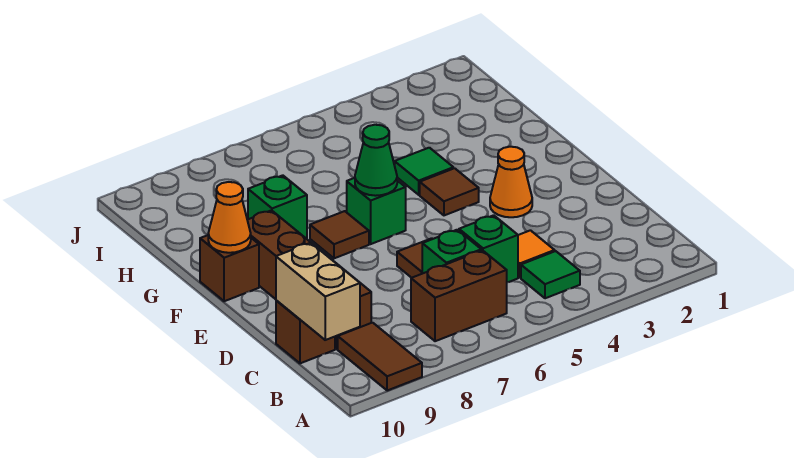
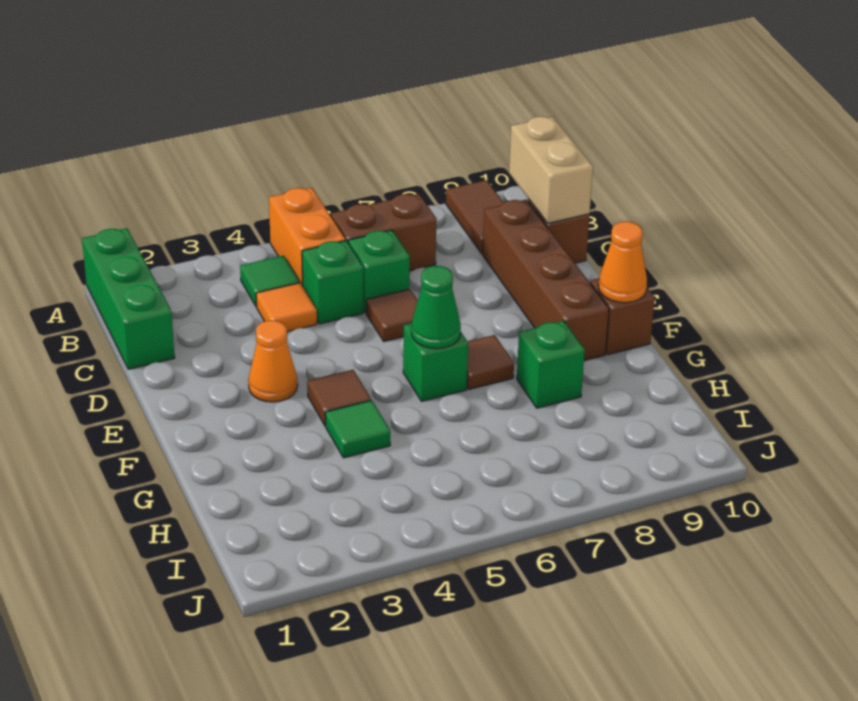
none -> green 1x3 brick [82,228,175,369]
none -> orange 1x2 brick [269,188,345,286]

